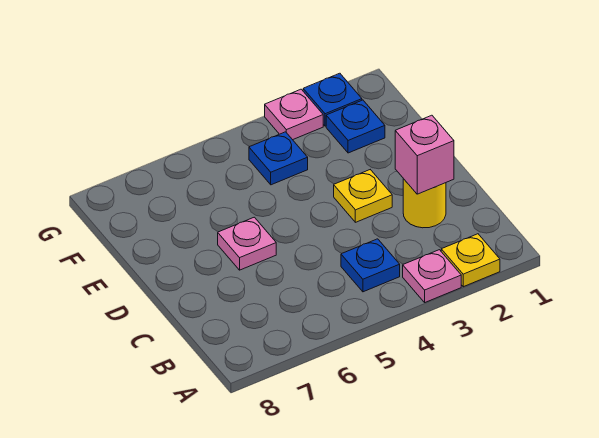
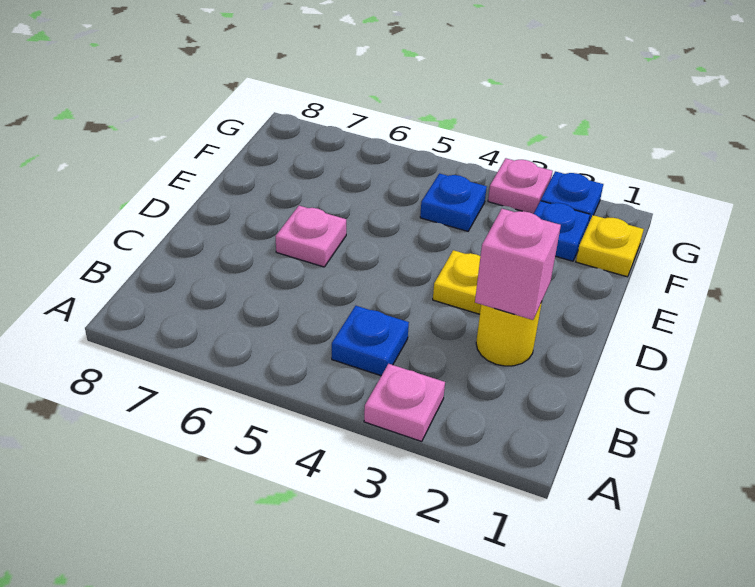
yellow 1x1 plate [441,234,500,287] -> yellow 1x1 plate moved to [576,215,644,277]

